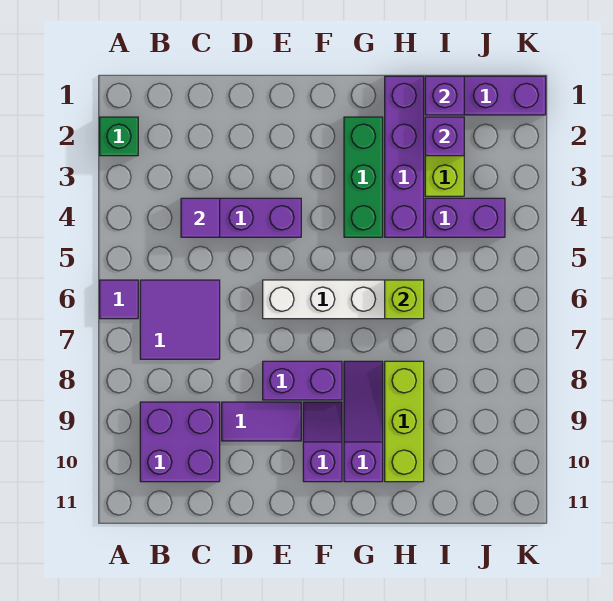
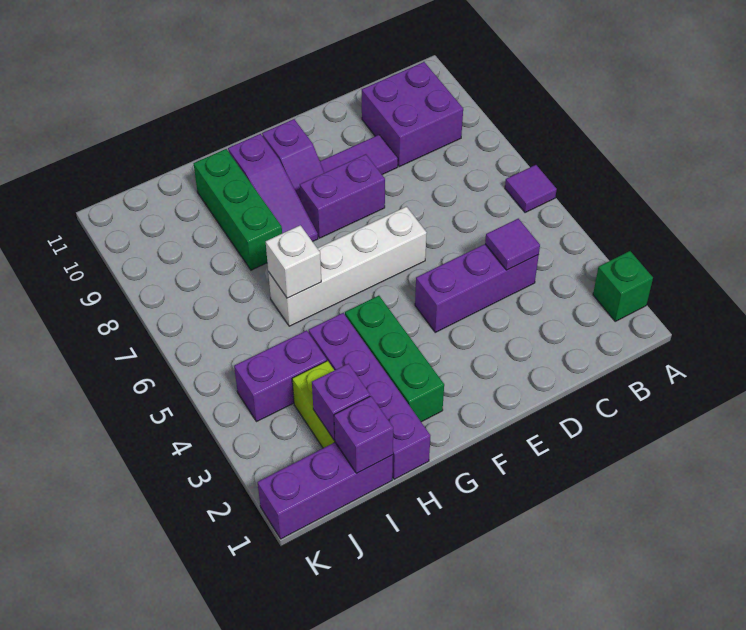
purple 2x2 tile [140,280,220,359] -> none
lime 1x1 brick [385,280,424,319] -> white 1x1 brick [266,225,321,298]
lime 1x3 brick [385,361,424,482] -> green 1x3 brick [194,149,282,270]

